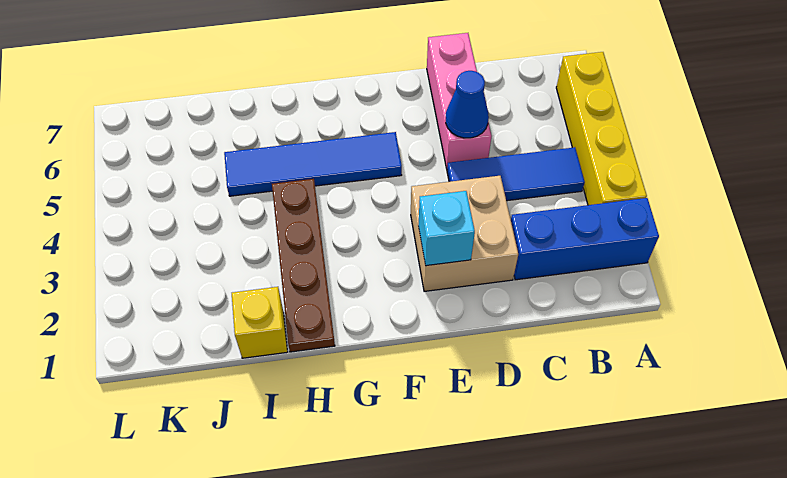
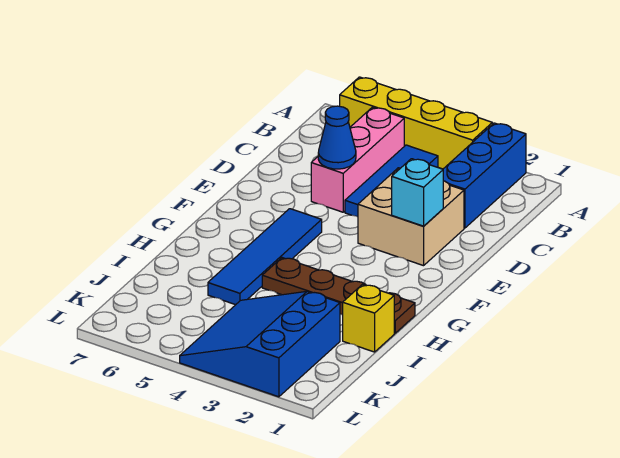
pink 1x3 brick [427,33,492,169] -> pink 1x3 brick turned to [311,107,404,212]
none -> blue 3x3 slope [180,291,340,397]

